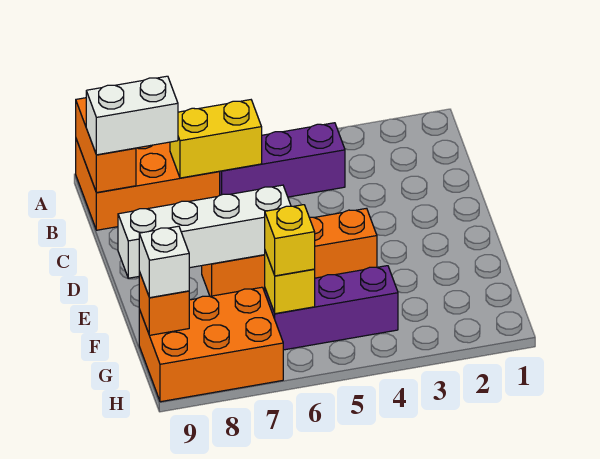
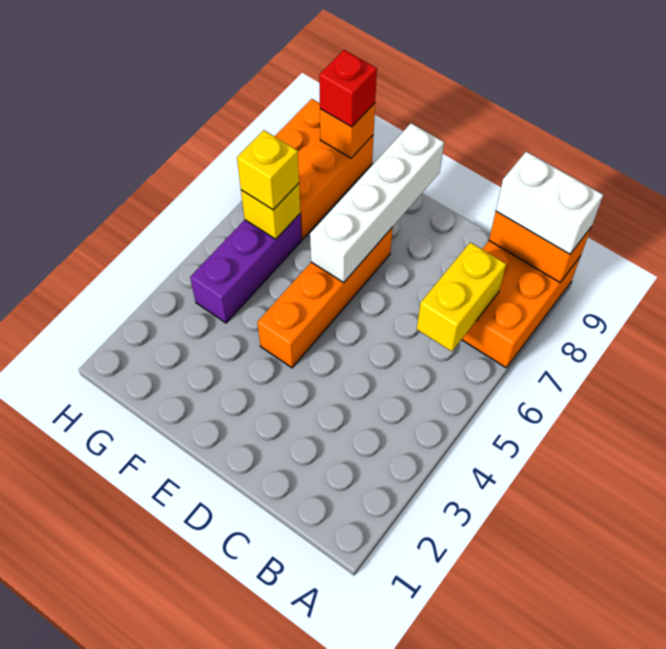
purple 1x3 brick [220,123,345,197] -> none
white 1x2 brick [86,76,178,155] -> white 1x2 brick turned to [496,152,603,254]
white 1x1 brick [139,226,189,298] -> red 1x1 brick [319,50,377,127]

